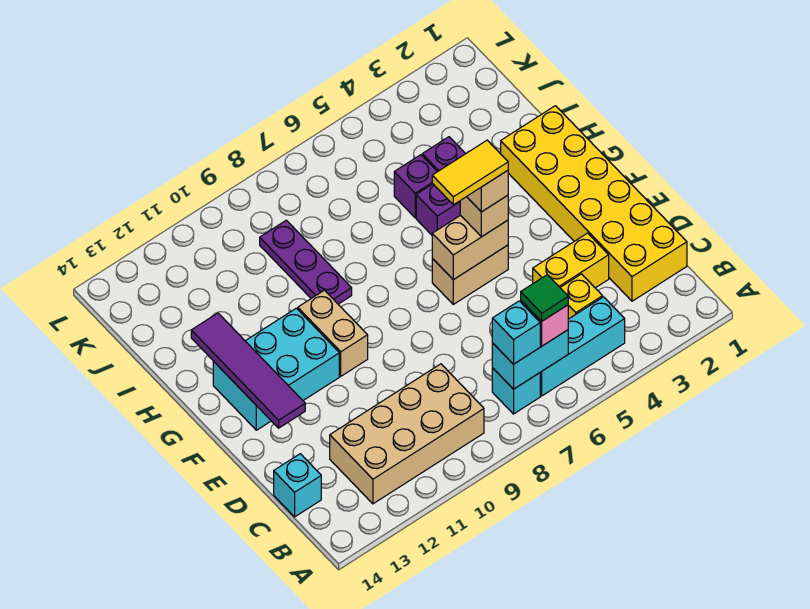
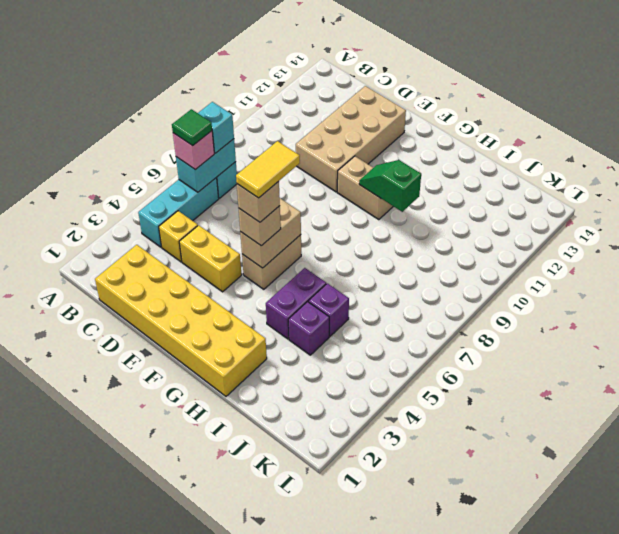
tan 2x4 brick [330,364,484,504] -> tan 2x4 brick moved to [296,86,406,192]
cyan 1x1 brick [274,454,321,517] -> none
yellow 1x2 brick [533,233,609,288] -> yellow 1x2 brick turned to [179,225,242,292]
purple 1x4 tile [191,313,305,428] -> none
cyan 2x3 brick [213,308,339,430] -> none
none -> green 1x2 slope [359,160,421,212]
purple 1x3 plate [260,220,352,304] -> none

